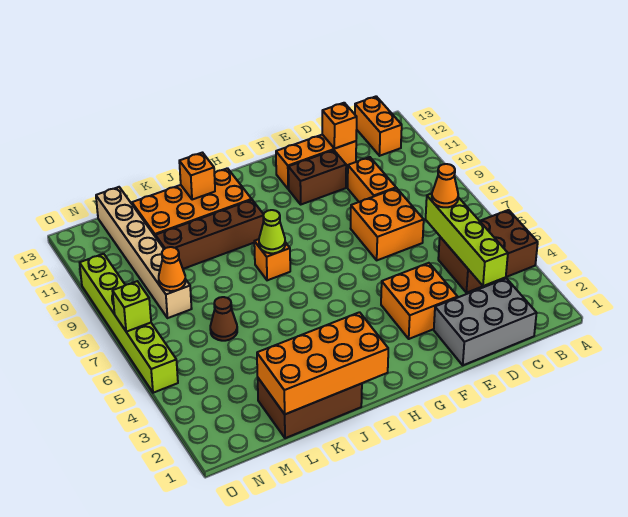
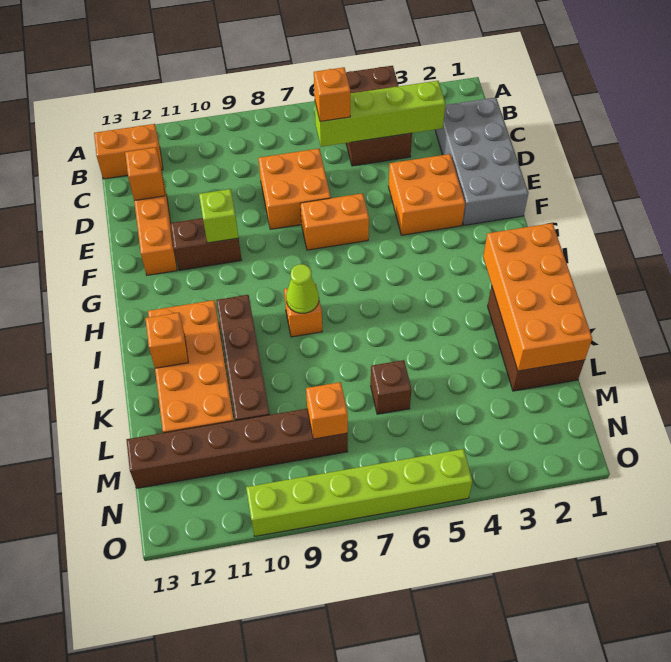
grey 2x3 brick [434,278,537,365] -> grey 2x4 brick [435,98,528,225]
orange 1x1 cone [432,164,458,207] -> orange 1x1 brick [314,67,350,122]
orange 1x2 brick [348,157,396,202] -> orange 1x2 brick moved to [300,193,369,250]
brown 1x2 brick [288,150,346,204] -> brown 1x2 brick turned to [171,218,242,270]
brown 1x1 cone [210,297,237,341] -> brown 1x1 brick [371,360,411,414]
tan 1x6 brick [96,187,192,318] -> brown 1x6 brick [126,409,348,488]
orange 1x1 cone [159,247,185,291] -> orange 1x1 brick [306,382,348,439]
lime 1x1 brick [113,281,151,332] -> lime 1x1 brick moved to [199,189,239,243]

